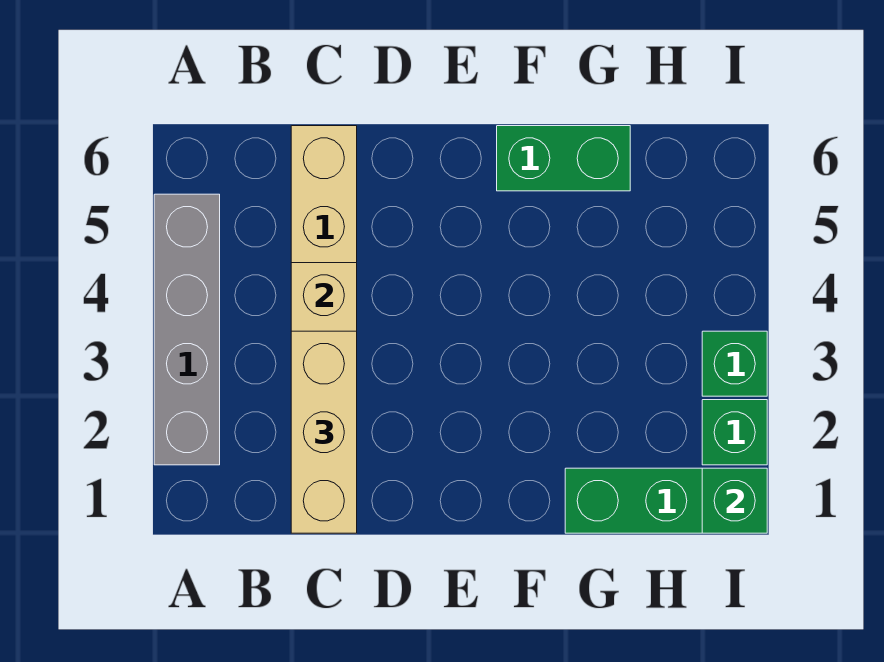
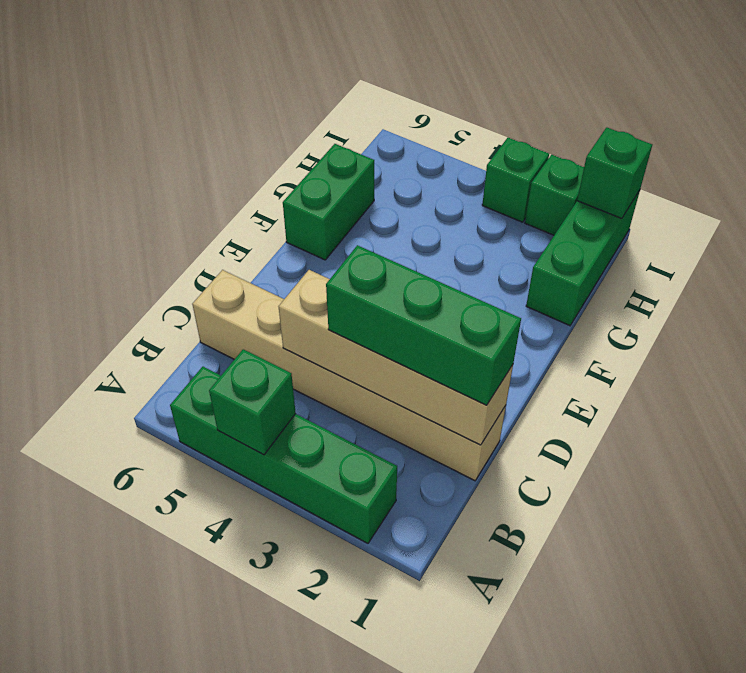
grey 1x4 brick [154,194,220,465] -> green 1x4 brick [170,367,397,543]
none -> green 1x1 brick [209,349,296,455]
tan 1x3 brick [291,331,357,533] -> green 1x3 brick [326,245,521,405]

